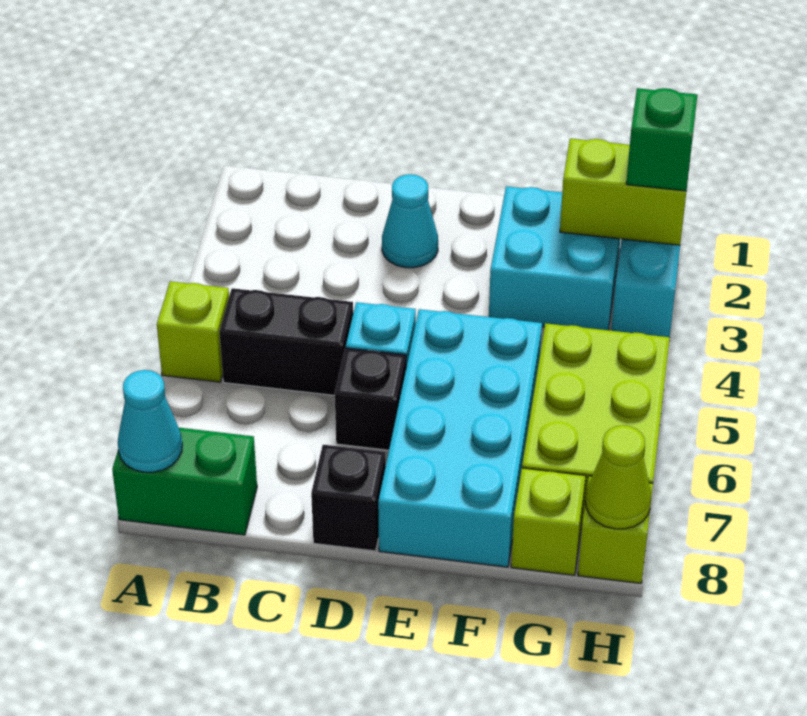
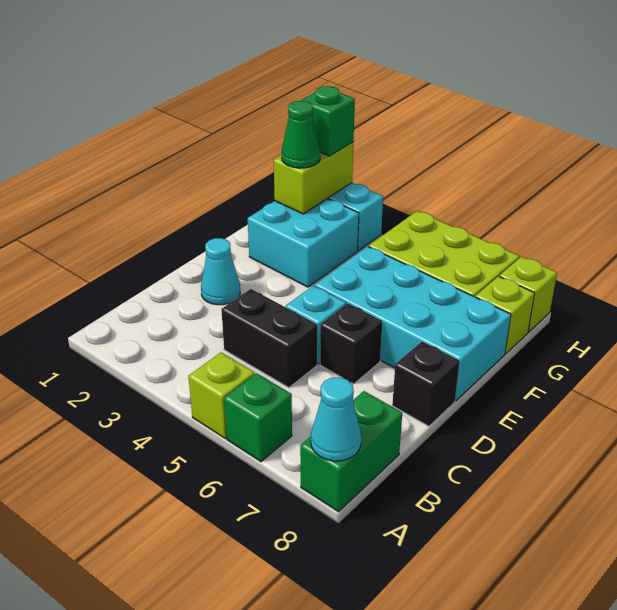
none -> green 1x1 brick [224,373,292,462]
black 1x2 brick [219,288,353,395] -> black 1x2 brick turned to [221,289,317,388]
none -> green 1x1 cone [282,101,320,168]
lime 1x1 cone [586,425,651,529] -> none

